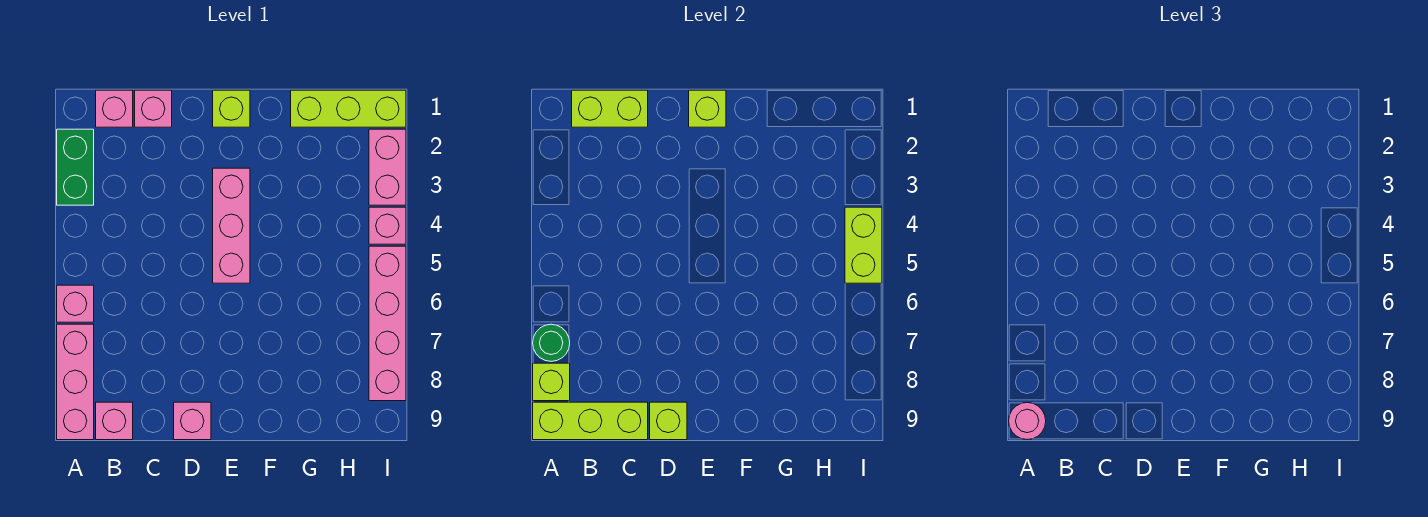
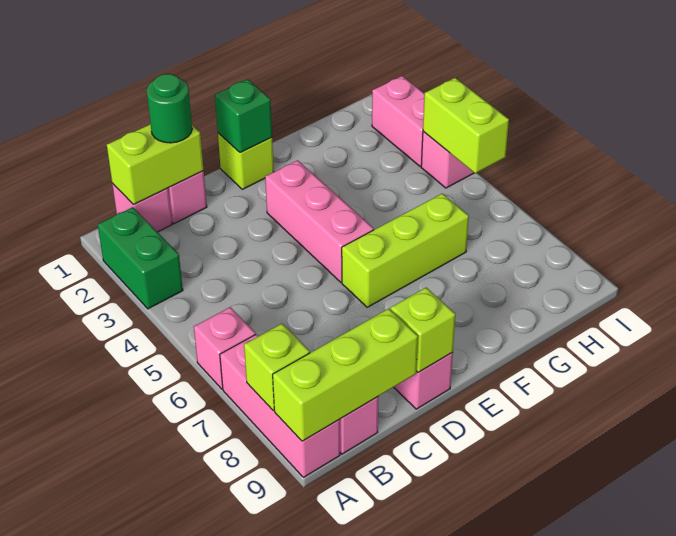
green 1x1 round brick [533,324,570,361] -> green 1x1 round brick moved to [147,74,192,143]
pink 1x1 round brick [1009,402,1046,440] -> none
lime 1x1 brick [689,90,726,127] -> green 1x1 brick [215,79,272,153]
lime 1x3 brick [291,90,406,127] -> lime 1x3 brick moved to [342,193,469,307]
pink 1x4 brick [369,246,406,401] -> none

